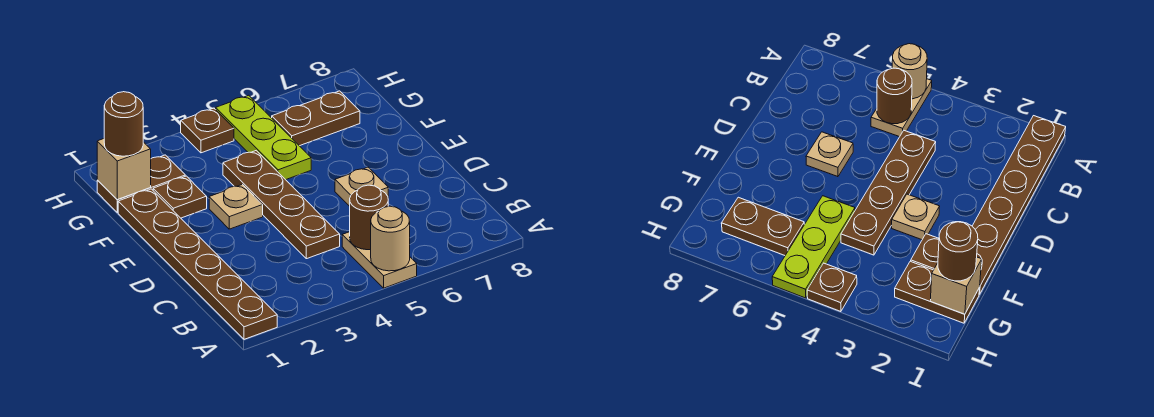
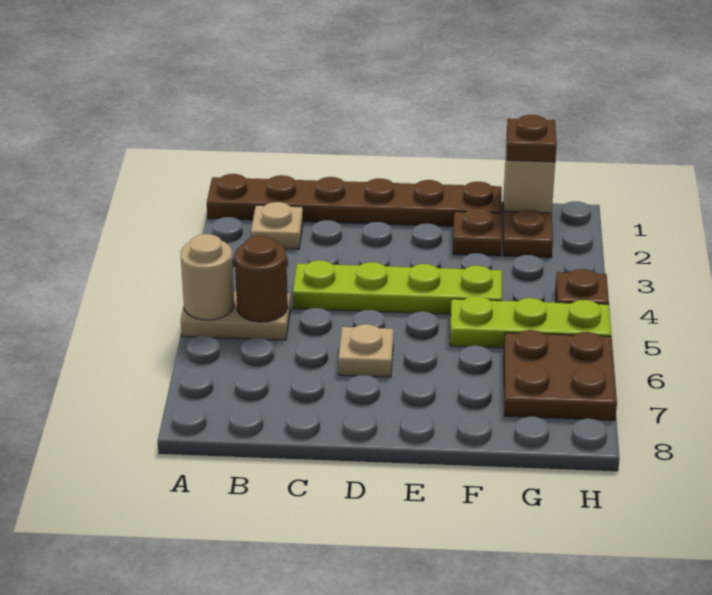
brown 1x4 plate [223,151,340,259] -> lime 1x4 plate [293,260,502,314]
tan 1x1 plate [209,185,263,229] -> tan 1x1 plate moved to [251,202,303,249]
brown 1x1 round brick [104,92,143,156] -> brown 1x1 plate [507,115,557,162]
brown 1x2 plate [272,91,360,146] -> brown 2x2 plate [504,330,617,420]

